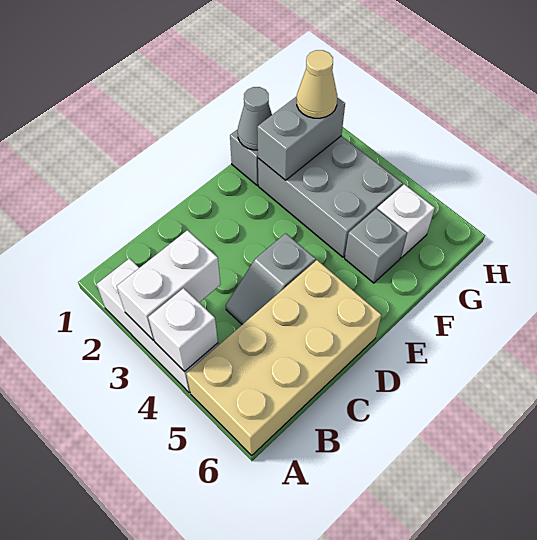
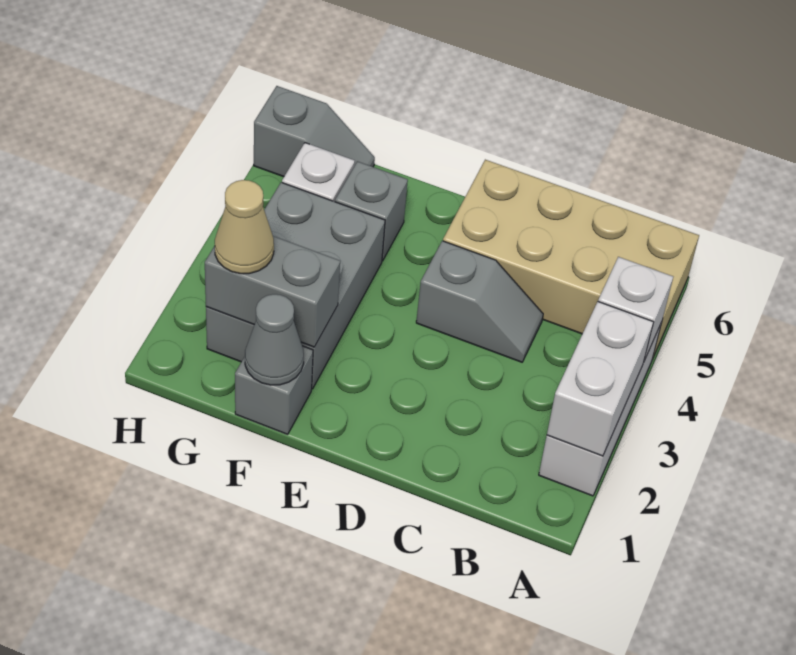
white 1x2 brick [117,230,220,340] -> white 1x2 brick turned to [547,302,653,456]
none -> grey 1x2 slope [254,86,375,177]

